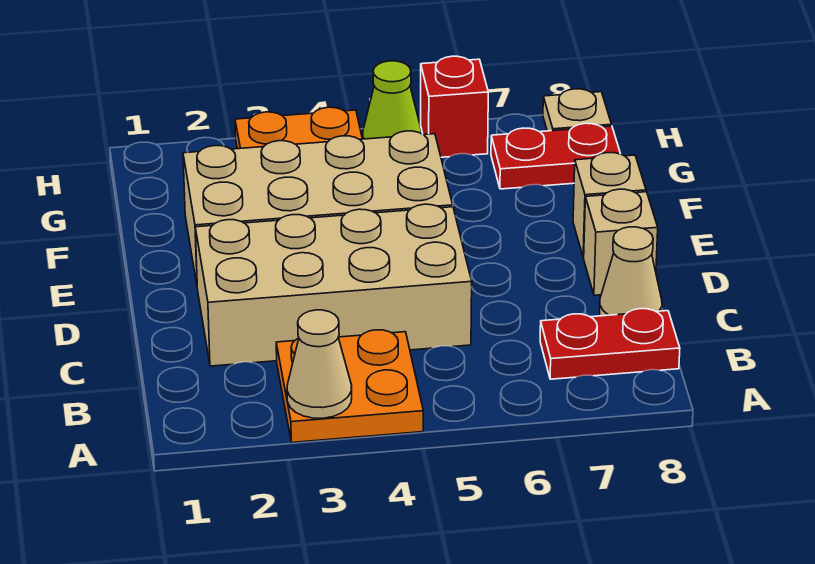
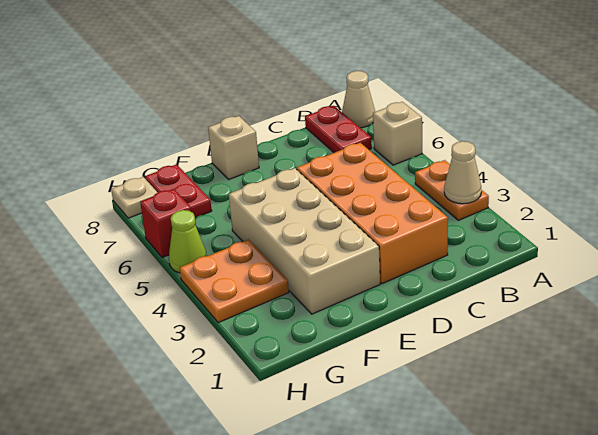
orange 2x2 plate [276,330,423,442] -> orange 1x2 plate [415,160,489,220]
tan 2x4 brick [195,204,472,366] -> orange 2x4 brick [297,143,448,284]
tan 1x1 cone [600,227,662,316] -> tan 1x1 cone moved to [342,71,375,128]
tan 1x1 brick [583,189,658,295] -> tan 1x1 brick moved to [373,102,422,165]

